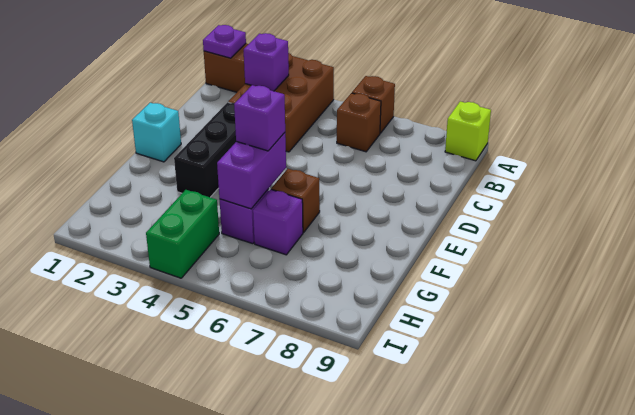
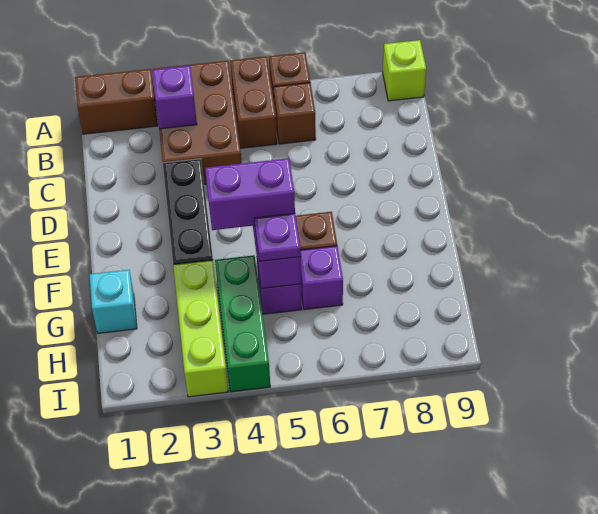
purple 1x1 plate [203,25,246,58] -> purple 1x1 plate moved to [254,213,301,261]
none -> brown 1x2 brick [230,56,277,148]
cyan 1x1 brick [132,103,181,162] -> cyan 1x1 brick moved to [89,270,137,333]
purple 1x1 brick [234,85,285,151] -> purple 1x2 brick [205,158,295,230]
none -> lime 1x3 brick [173,260,228,397]
green 1x2 brick [146,190,219,278] -> green 1x3 brick [215,255,270,392]

